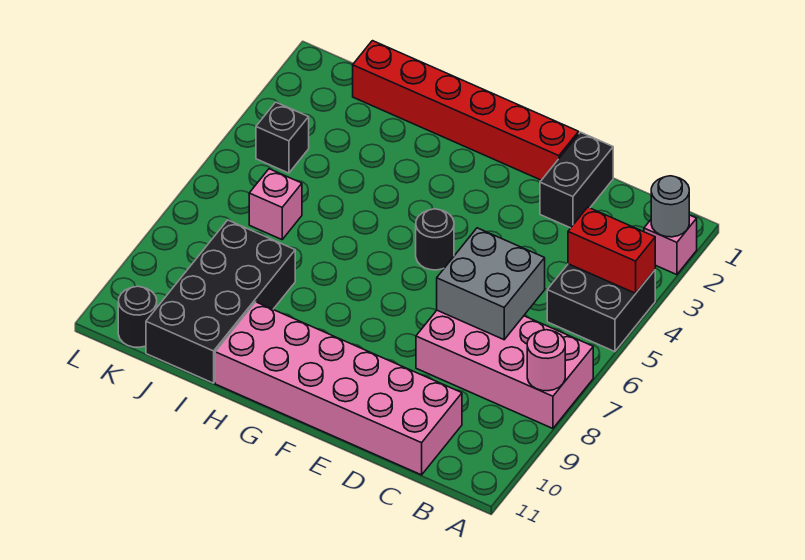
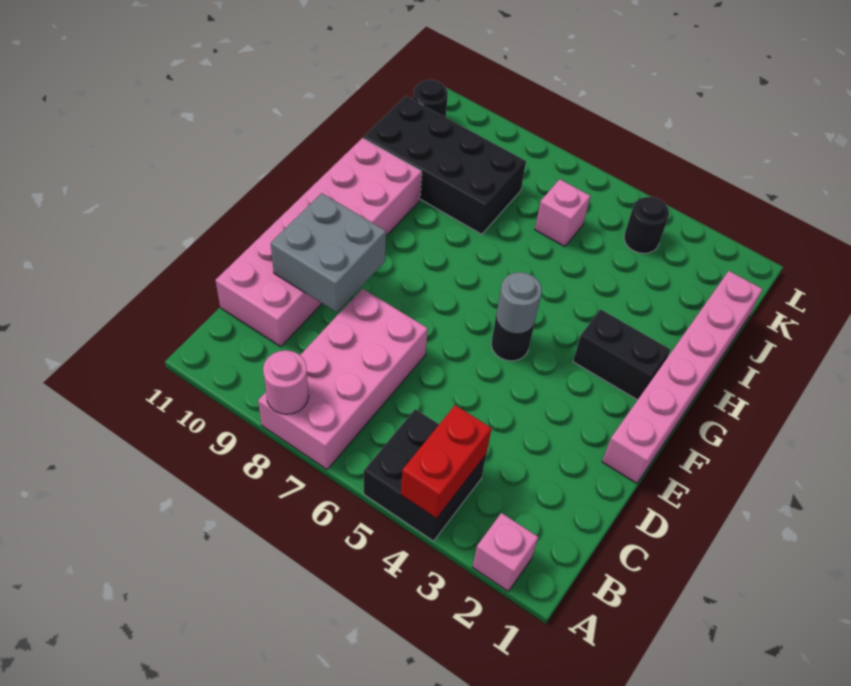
grey 1x1 round brick [651,176,689,237] -> grey 1x1 round brick moved to [496,272,542,334]
grey 2x2 brick [437,228,545,340] -> grey 2x2 brick moved to [271,193,386,312]
black 1x2 brick [540,132,613,228] -> black 1x2 brick moved to [573,309,671,400]
red 1x6 brick [353,41,579,180] -> pink 1x6 brick [602,271,763,483]
black 1x1 brick [256,102,309,173] -> black 1x1 round brick [624,197,669,253]

